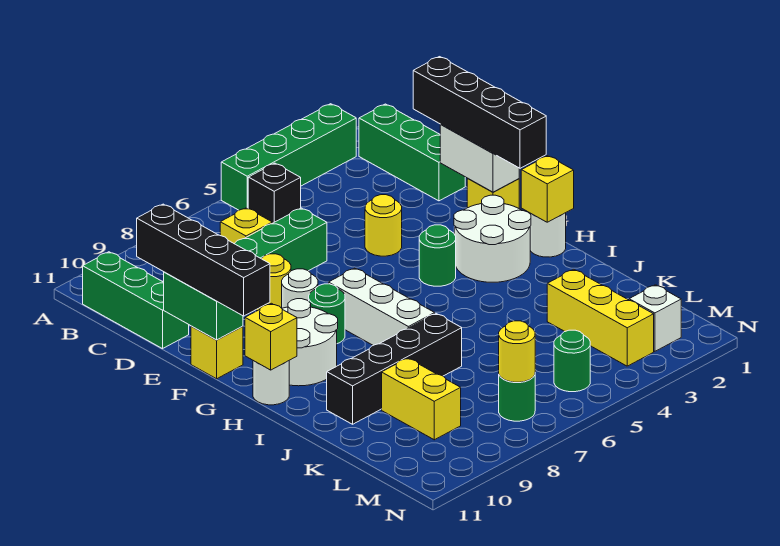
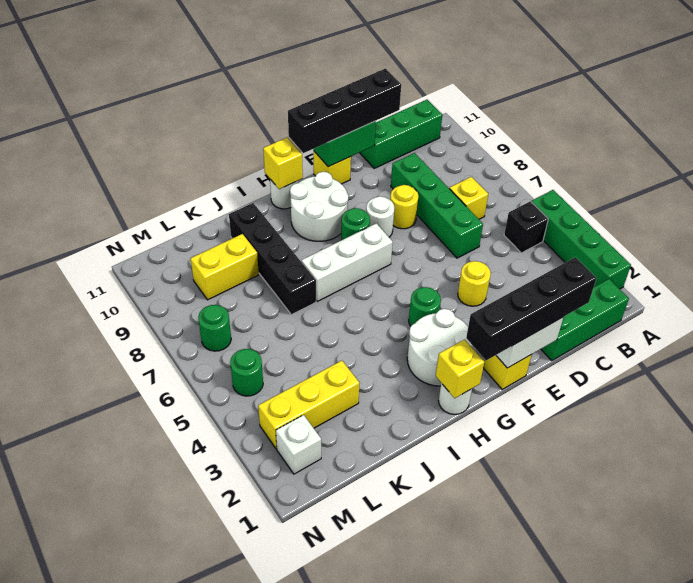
yellow 1x1 round brick [499,321,535,382] -> none

